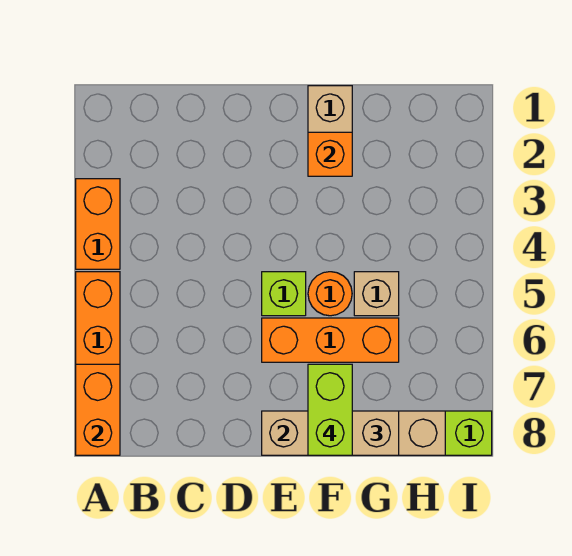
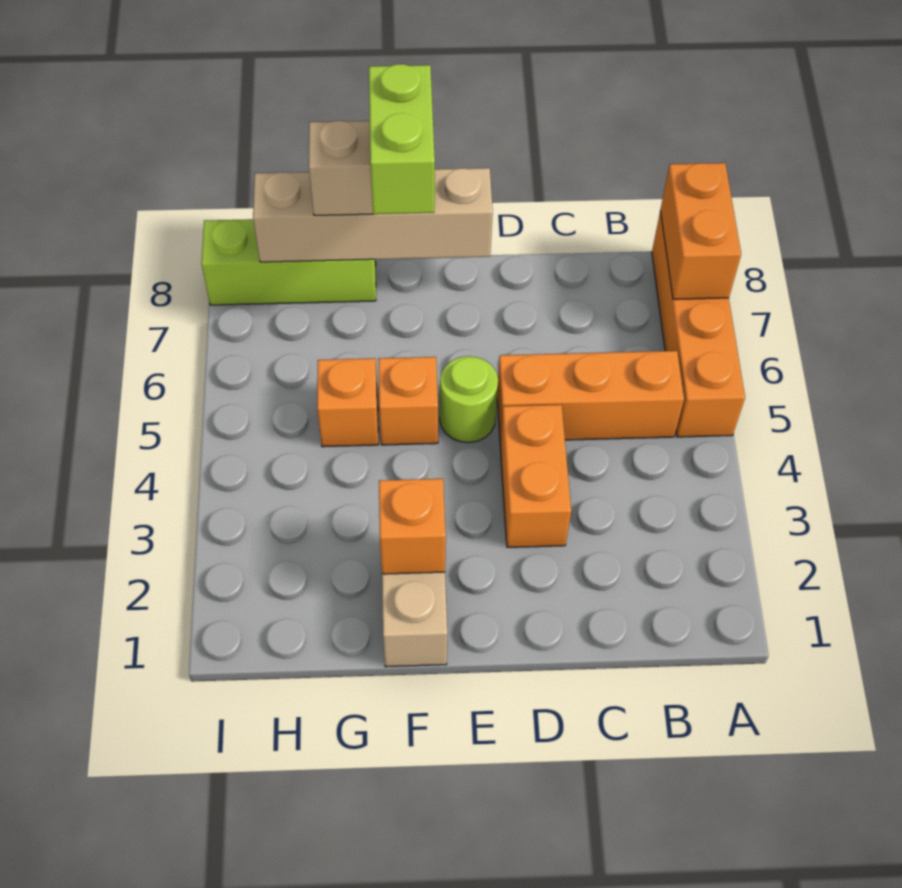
orange 1x2 brick [76,179,120,269] -> orange 1x2 brick moved to [500,405,571,547]
lime 1x1 brick [262,272,306,316] -> lime 1x1 round brick [440,356,498,443]
orange 1x3 brick [262,318,399,362] -> orange 1x3 brick moved to [497,351,684,440]
orange 1x1 round brick [308,272,352,316] -> orange 1x1 brick [378,357,438,445]
tan 1x1 brick [354,272,399,316] -> orange 1x1 brick [317,358,378,447]

